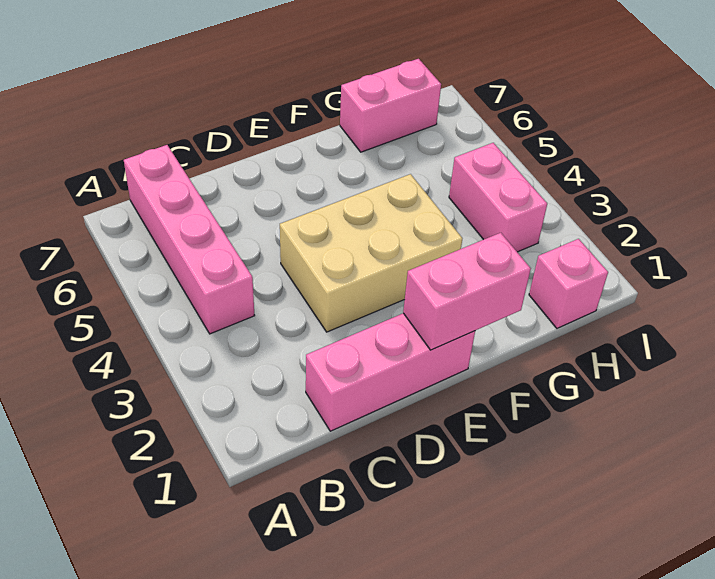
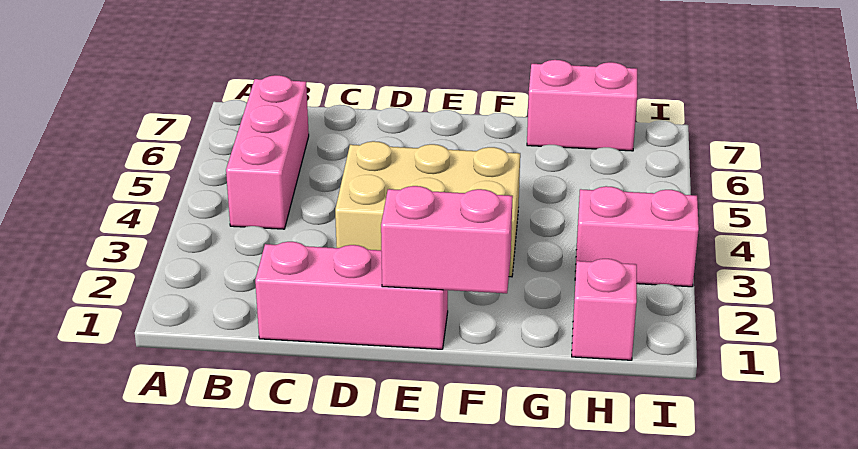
pink 1x4 brick [124,145,255,334] -> pink 1x3 brick [226,75,309,229]
pink 1x2 brick [449,143,547,252] -> pink 1x2 brick turned to [575,186,699,287]

